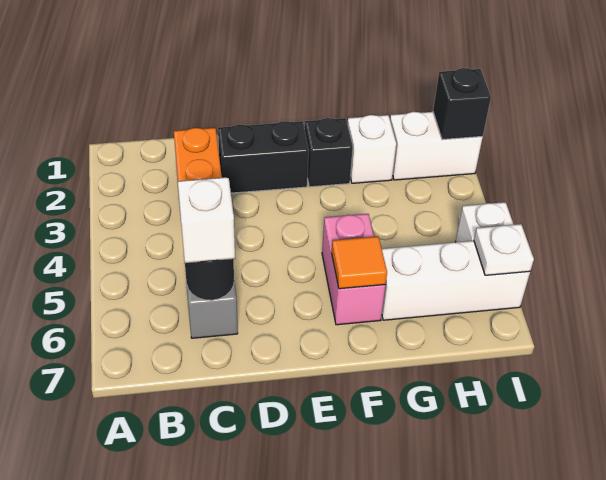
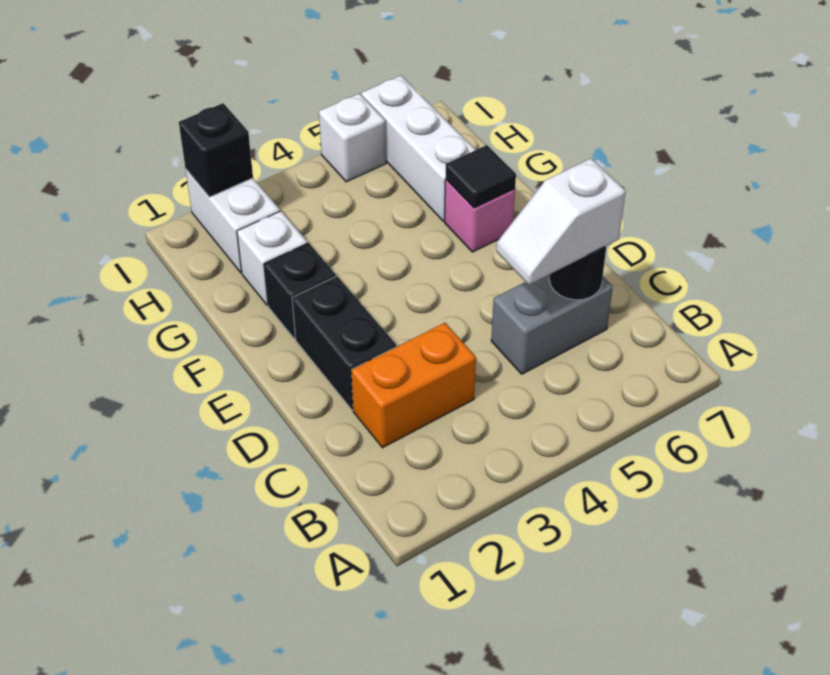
pink 1x2 brick [322,214,386,325] -> pink 1x1 brick [445,180,515,252]
orange 1x1 tile [332,236,387,289] -> black 1x1 tile [446,145,516,208]
white 1x1 plate [474,224,534,275] -> none

